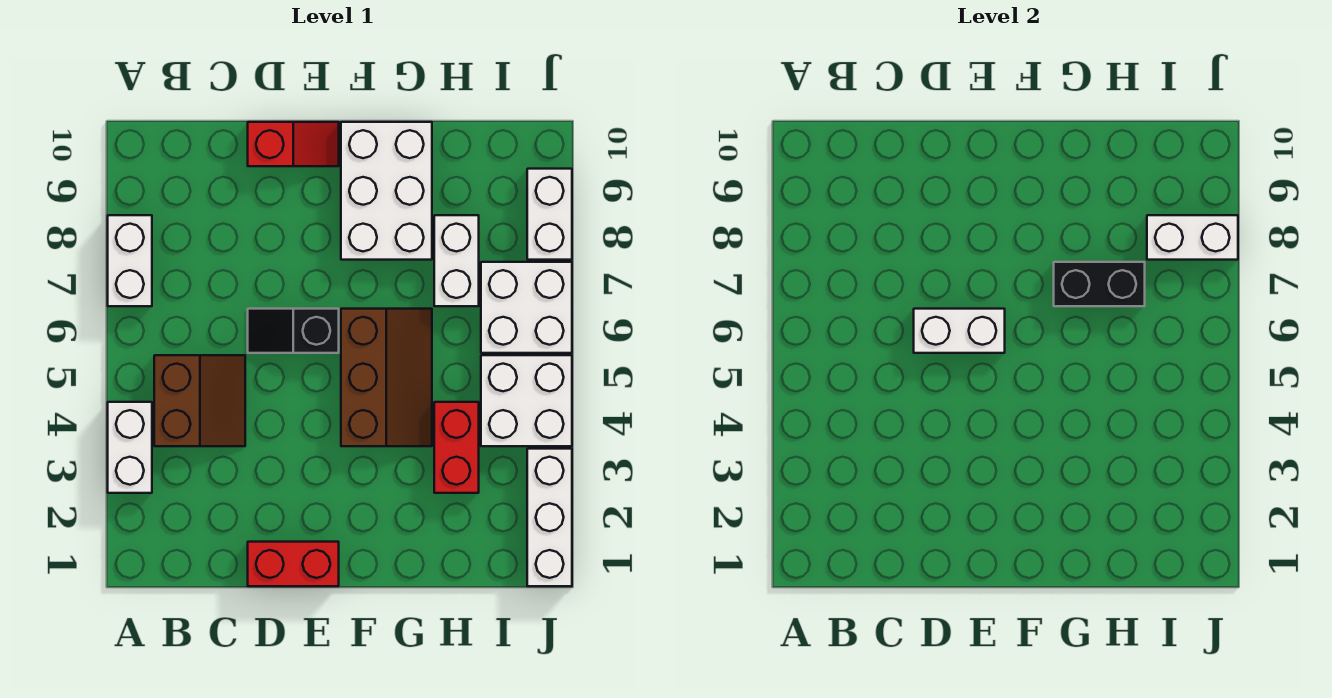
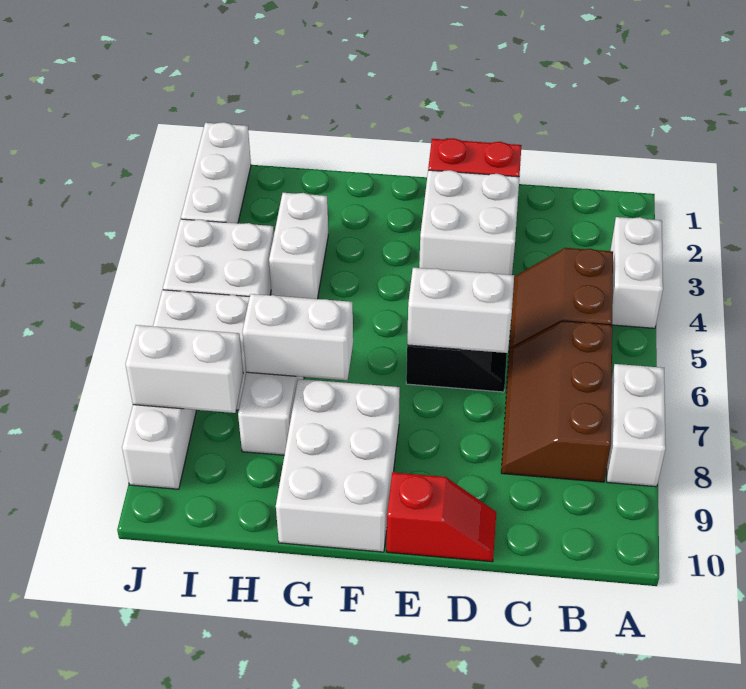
none -> white 2x2 brick [419,170,519,275]
red 1x2 slope [248,122,339,166] -> red 1x2 slope turned to [387,472,496,562]
brown 2x3 slope [341,309,432,446] -> brown 2x3 slope moved to [501,321,612,482]
black 1x2 brick [1054,262,1145,306] -> white 1x2 brick [242,294,353,380]
red 1x2 brick [434,402,479,493] -> white 1x2 brick [269,193,328,299]

